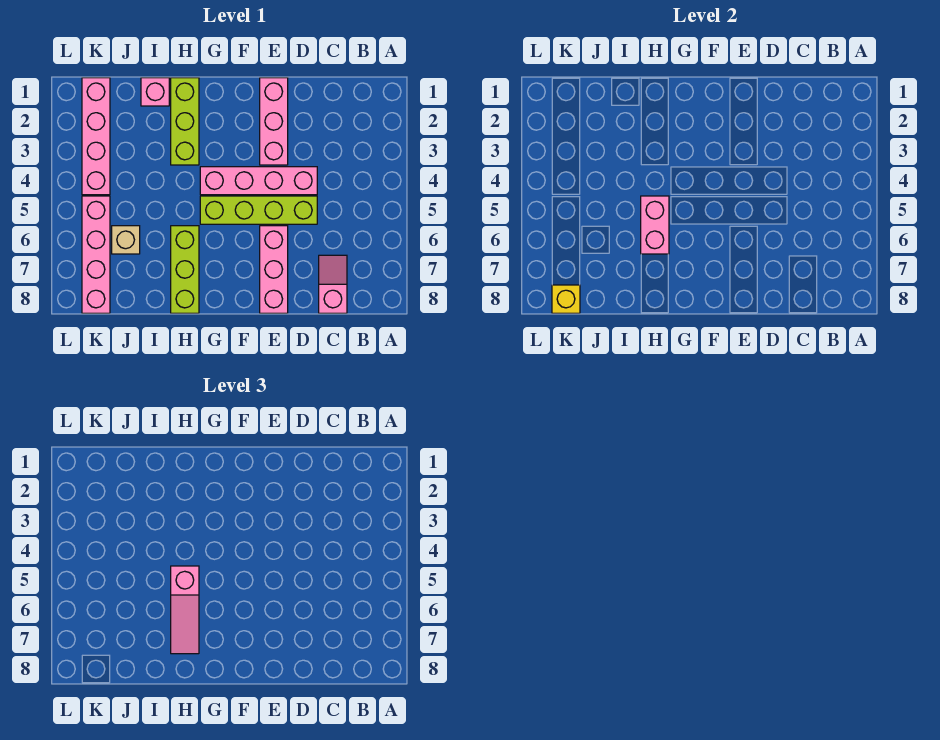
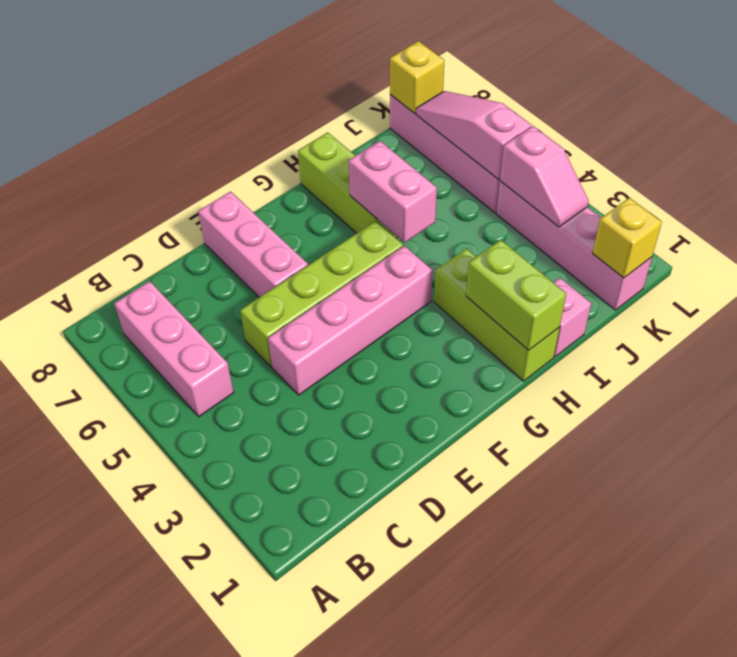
pink 1x2 slope [319,255,347,313] -> pink 1x2 slope moved to [500,126,589,227]
pink 1x3 brick [260,78,288,165] -> pink 1x3 brick moved to [114,281,234,417]
none -> lime 1x2 brick [466,240,566,350]
pink 1x3 slope [171,566,199,654] -> pink 1x3 slope moved to [416,91,531,180]
tan 1x1 brick [112,226,140,254] -> none
none -> yellow 1x1 brick [592,198,662,278]

